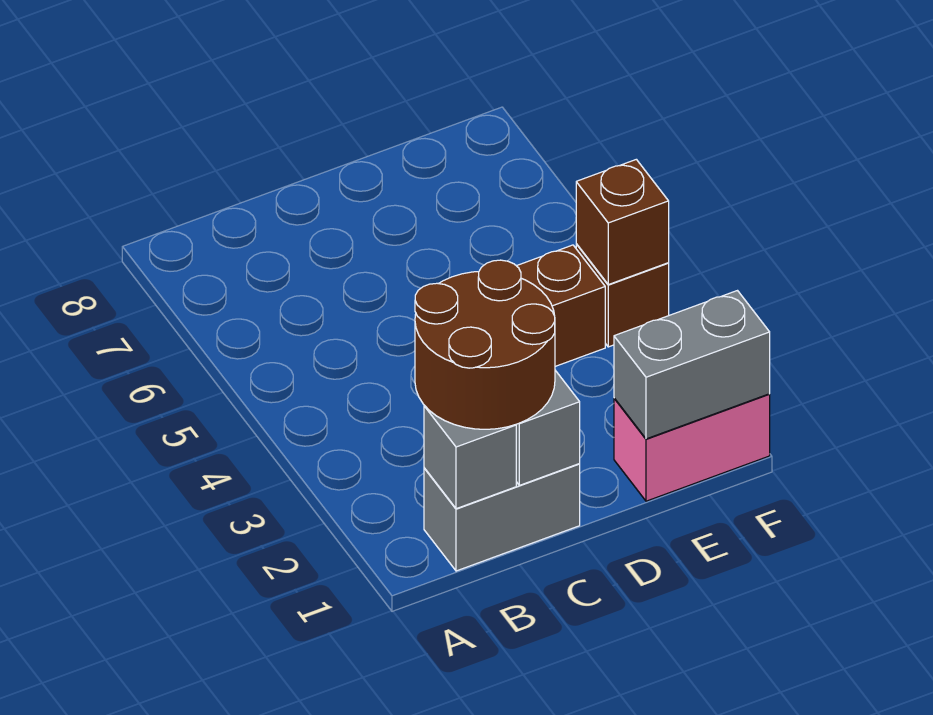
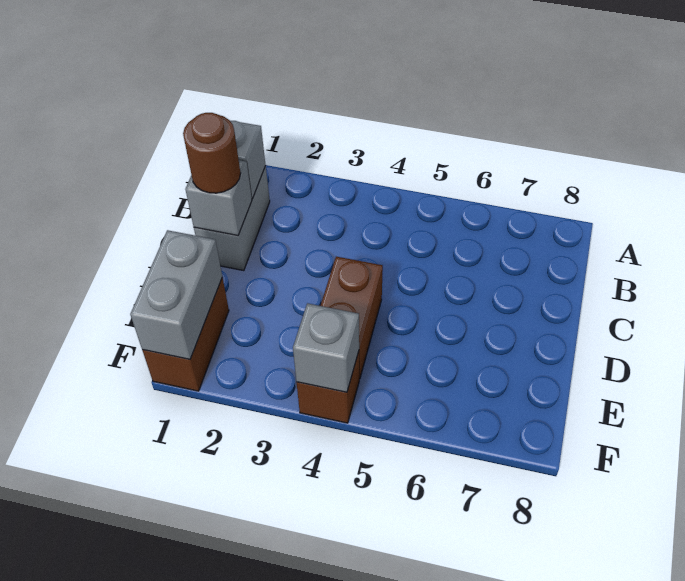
brown 2x2 round brick [415,260,555,429] -> brown 1x1 round brick [183,113,240,193]
pink 1x2 brick [614,394,770,501] -> brown 1x2 brick [142,277,229,391]
brown 1x1 brick [576,159,669,285] -> grey 1x1 brick [293,303,359,392]

